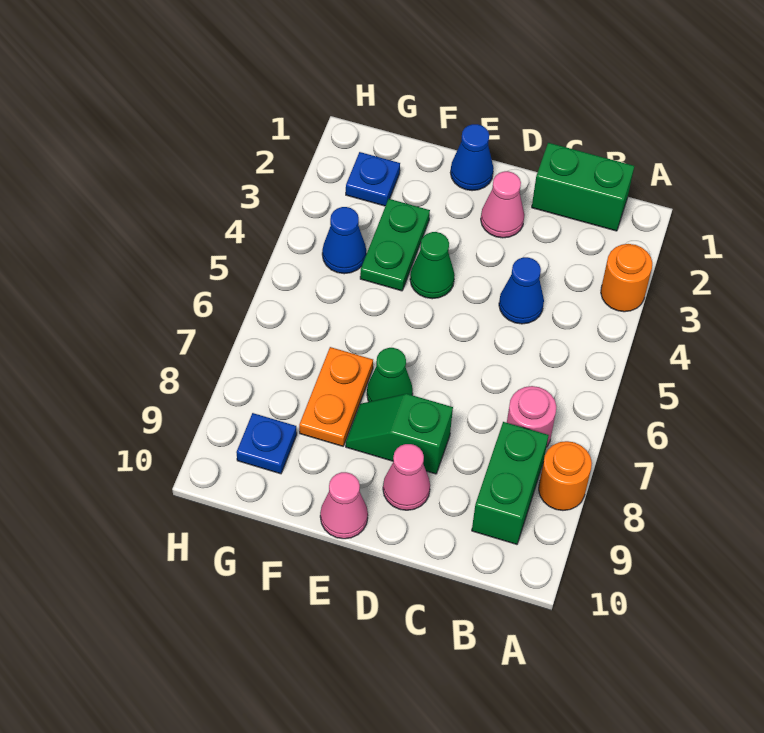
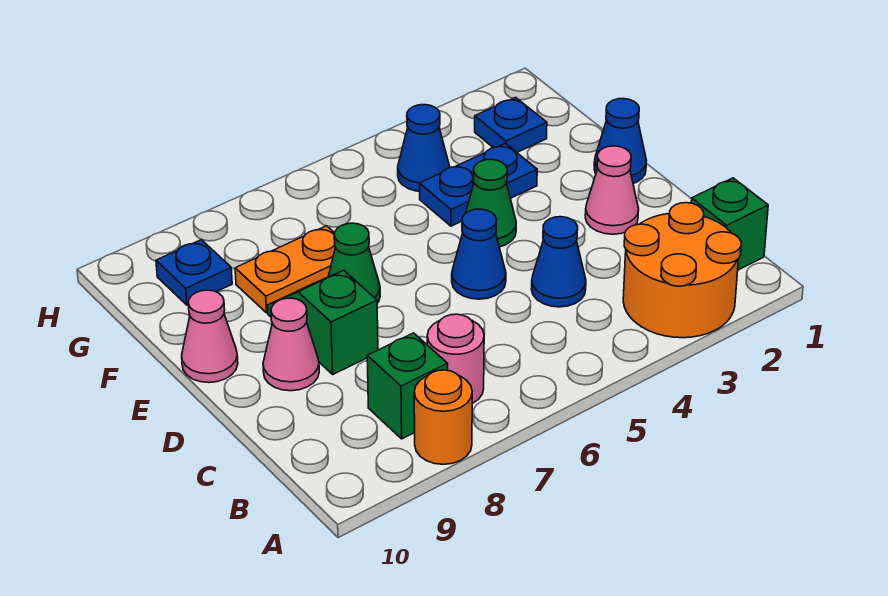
orange 1x1 round brick [601,244,652,312] -> orange 2x2 round brick [623,203,741,338]
green 1x2 brick [532,143,634,231] -> green 1x1 brick [691,178,768,270]
green 1x2 brick [472,422,549,544] -> green 1x1 brick [367,333,448,439]
none -> blue 1x1 cone [452,209,506,299]
green 1x2 plate [360,199,430,291] -> blue 1x2 plate [420,144,537,226]

